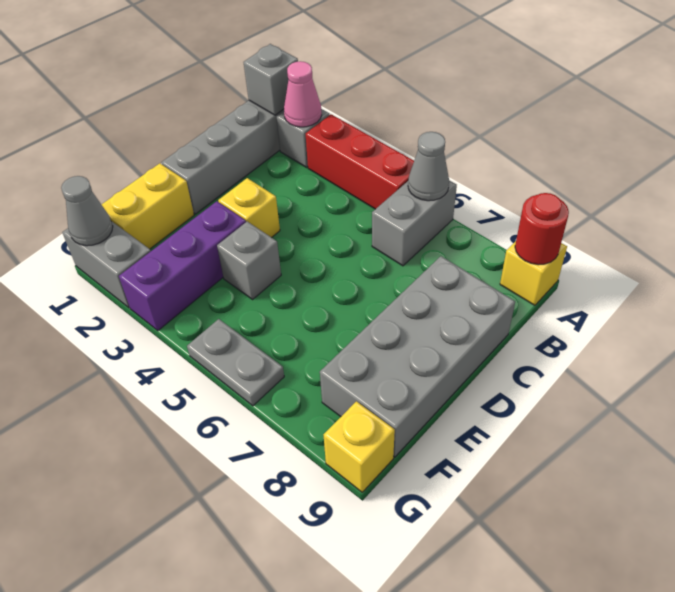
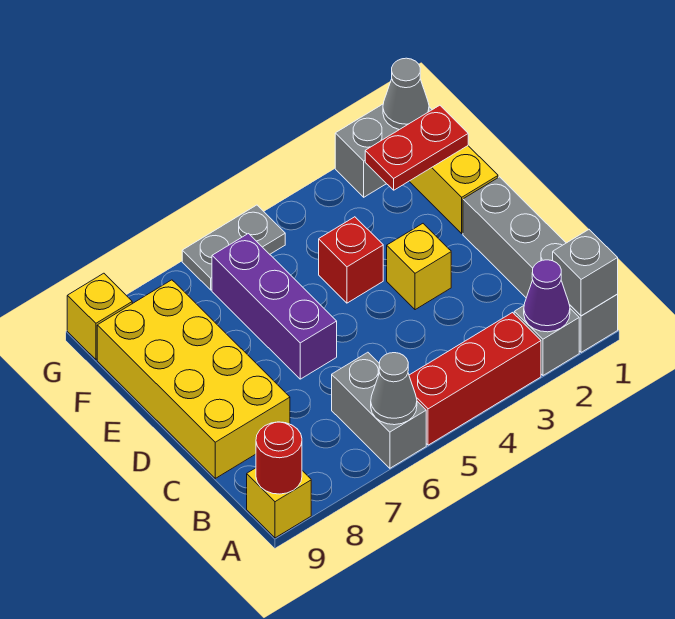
pink 1x1 cone [284,61,322,127] -> purple 1x1 cone [524,260,570,332]
grey 2x4 brick [320,256,515,457] -> yellow 2x4 brick [97,280,290,478]
purple 1x3 brick [119,201,246,330] -> purple 1x3 brick moved to [212,234,337,379]
grey 1x1 brick [217,222,281,299] -> red 1x1 brick [319,217,383,303]
none -> red 1x2 plate [365,105,468,190]

